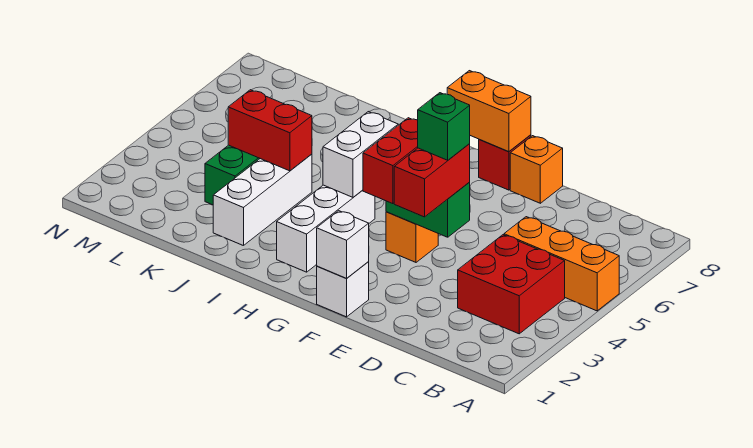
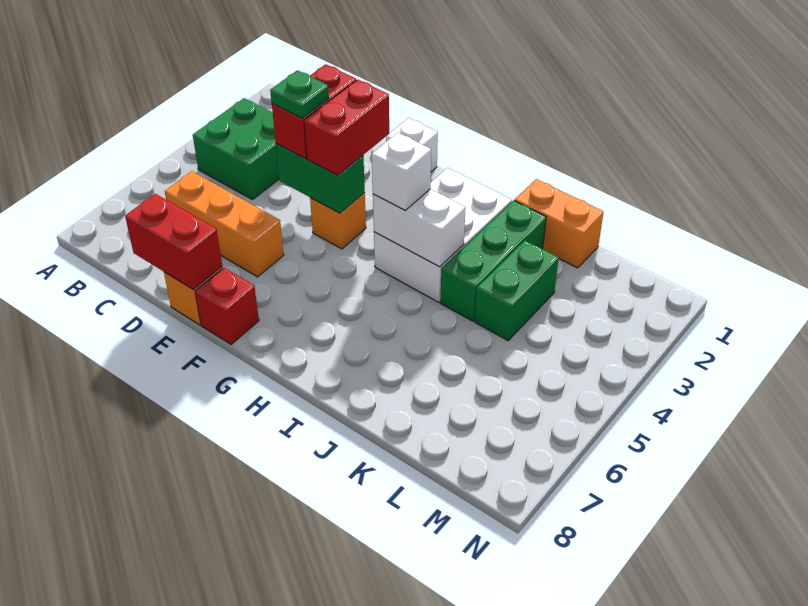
orange 1x3 brick [504,217,619,311] -> orange 1x3 brick moved to [165,171,284,277]
red 2x2 brick [458,235,565,334] -> green 2x2 brick [193,98,279,200]
green 1x1 brick [418,93,470,160] -> green 1x1 plate [270,70,329,118]
white 1x1 brick [317,211,369,279] -> white 1x1 brick moved to [372,133,431,210]
orange 1x2 brick [447,71,531,152] -> orange 1x2 brick moved to [514,179,604,268]
white 1x3 brick [277,185,375,272] -> white 2x3 brick [374,168,512,302]
white 1x2 brick [323,112,398,197] -> white 1x2 brick turned to [373,189,466,267]
white 1x3 brick [213,154,312,246] -> green 1x3 brick [440,201,546,321]
red 1x2 brick [228,90,312,171] -> red 1x2 brick moved to [125,194,222,290]

